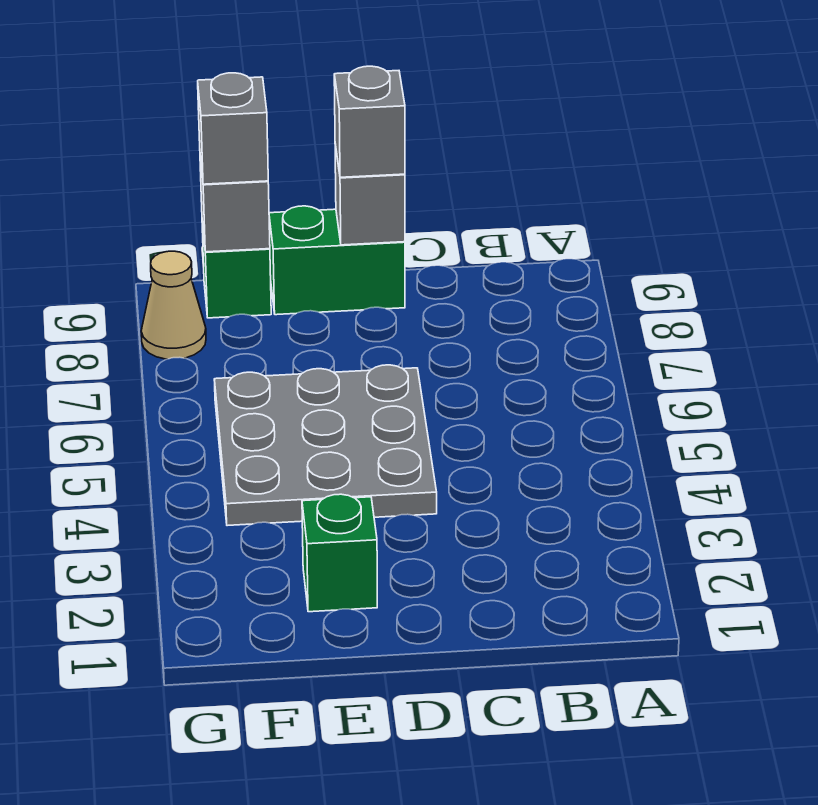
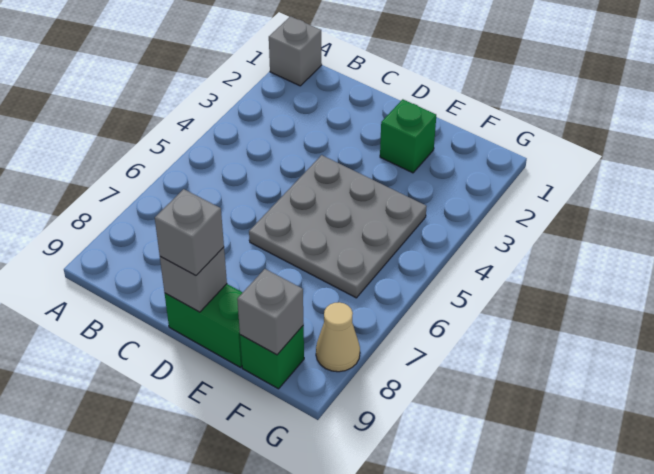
grey 1x1 brick [198,73,268,184] -> grey 1x1 brick moved to [269,16,322,86]

